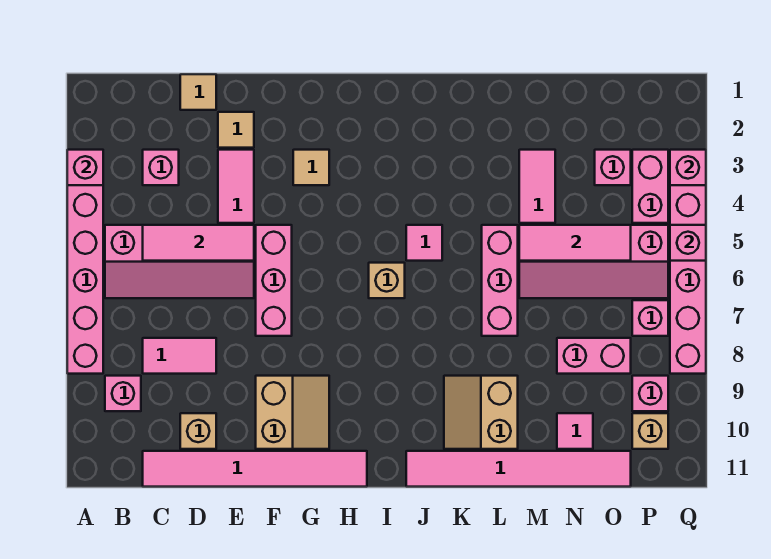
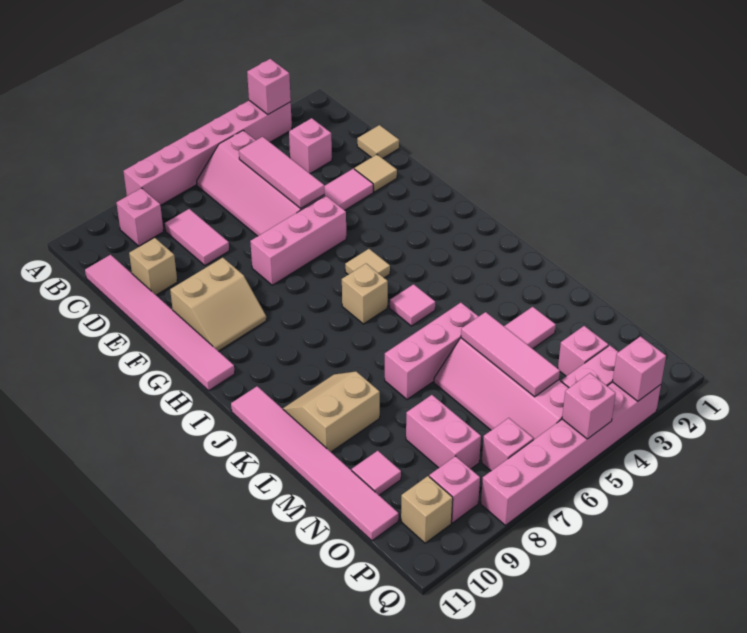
tan 1x1 tile [293,150,329,185] -> tan 1x1 tile moved to [345,249,390,278]

